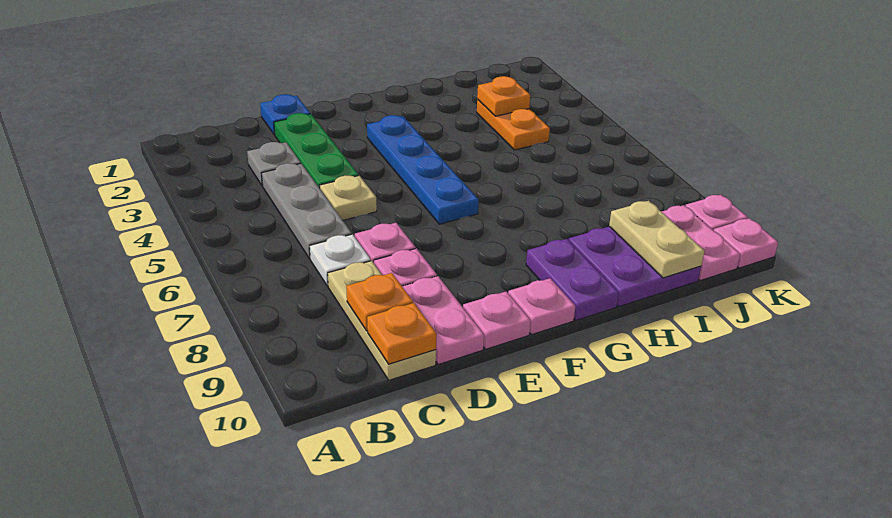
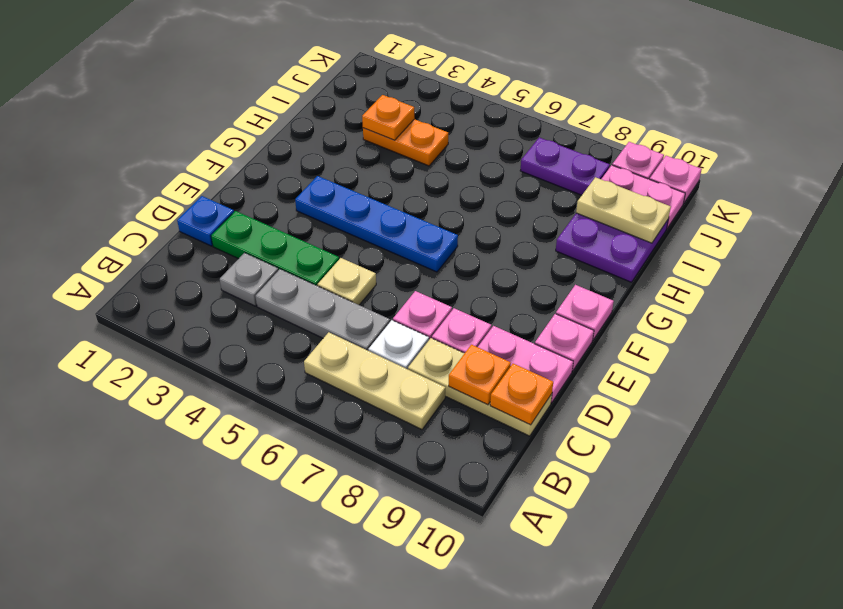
none -> tan 1x3 plate [304,332,445,429]
purple 1x2 plate [526,239,619,320] -> purple 1x2 plate moved to [520,137,610,195]

